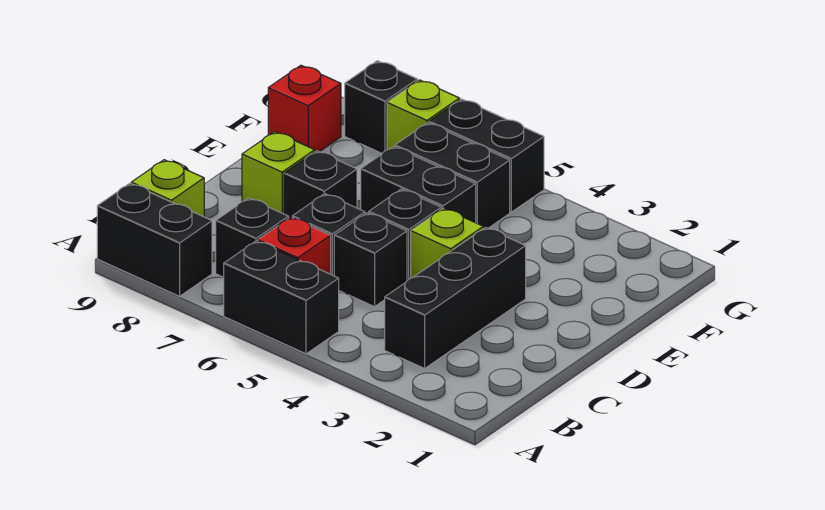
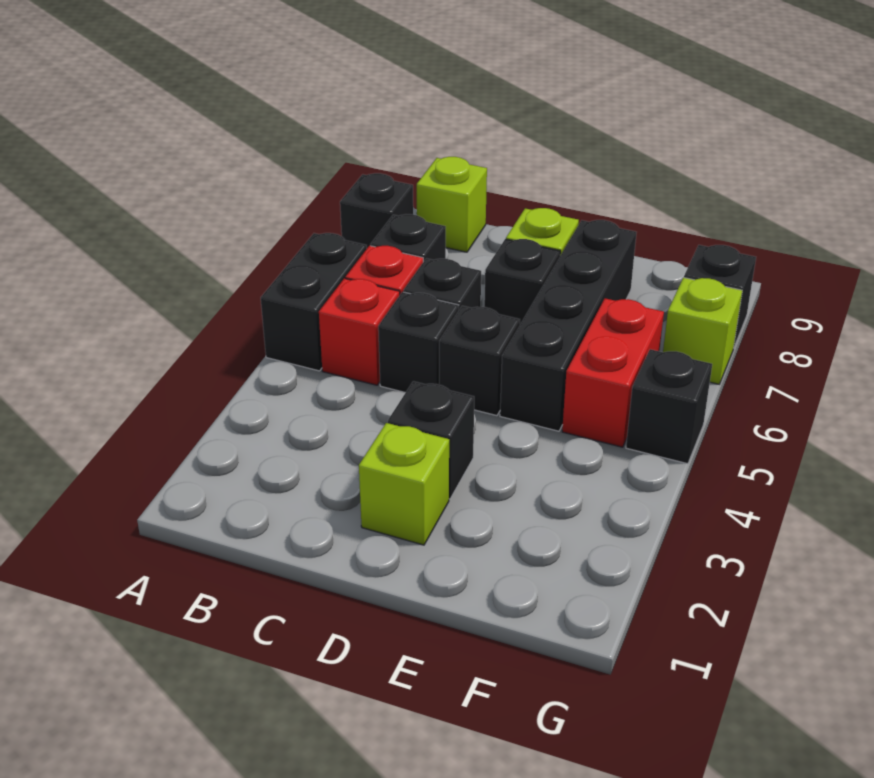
black 1x2 brick [97,183,212,296] -> black 1x1 brick [340,173,413,248]
black 1x3 brick [385,227,526,368] -> black 1x1 brick [388,381,474,499]
lime 1x1 brick [411,208,484,278] -> lime 1x1 brick moved to [359,423,449,545]
black 1x2 brick [360,146,476,223] -> black 1x4 brick [500,220,636,431]
black 1x2 brick [395,123,510,228] -> red 1x2 brick [562,298,664,447]
red 1x1 brick [268,65,341,152] -> red 1x1 brick moved to [319,278,400,385]
black 1x2 brick [429,99,544,212] -> black 1x1 brick [626,349,712,464]

